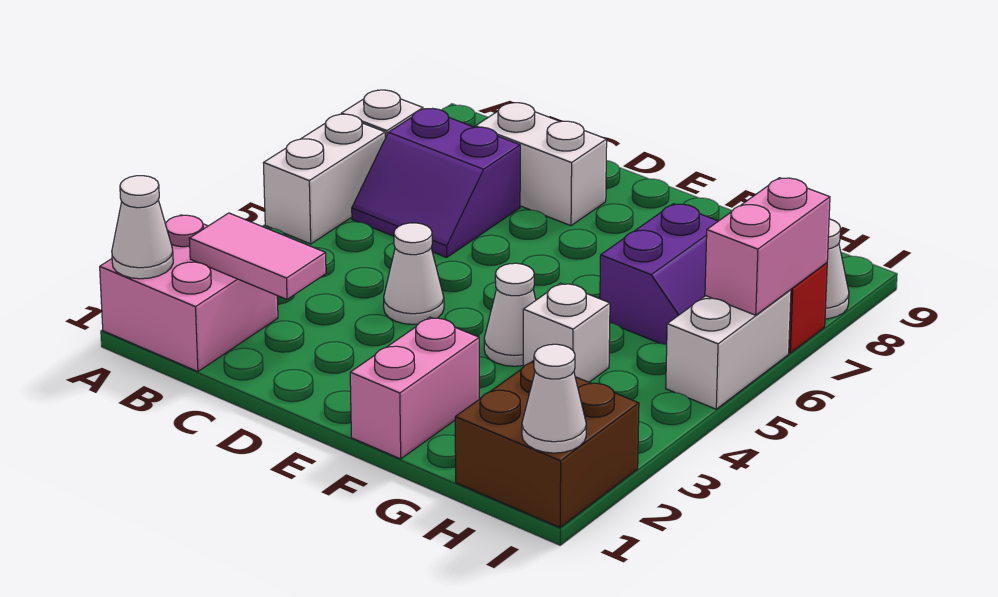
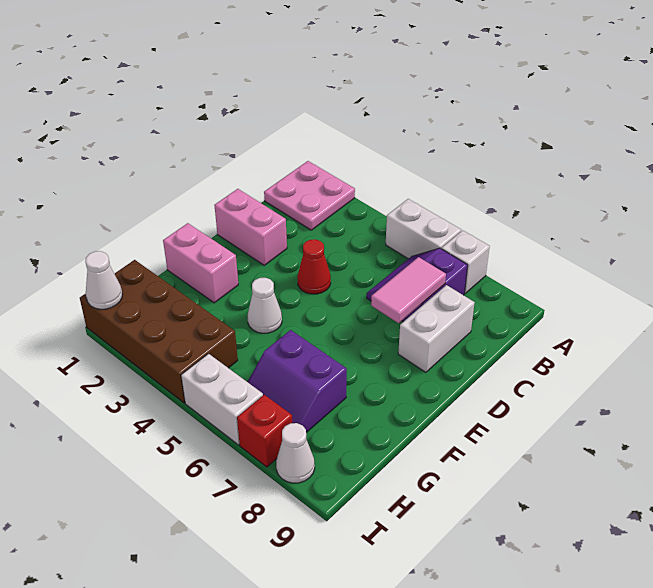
pink 2x2 brick [100,215,278,372] -> pink 2x2 plate [264,161,355,230]
white 1x1 cone [112,176,173,279] -> none
pink 1x2 tile [189,213,326,299] -> pink 1x2 tile moved to [371,257,446,323]
white 1x1 cone [384,223,444,325] -> red 1x1 cone [297,239,331,294]
white 1x1 brick [523,283,610,382] -> none
brown 2x2 brick [455,361,639,527] -> brown 2x4 brick [80,260,238,403]
pink 1x2 brick [705,178,830,315] -> pink 1x2 brick moved to [214,189,287,265]

